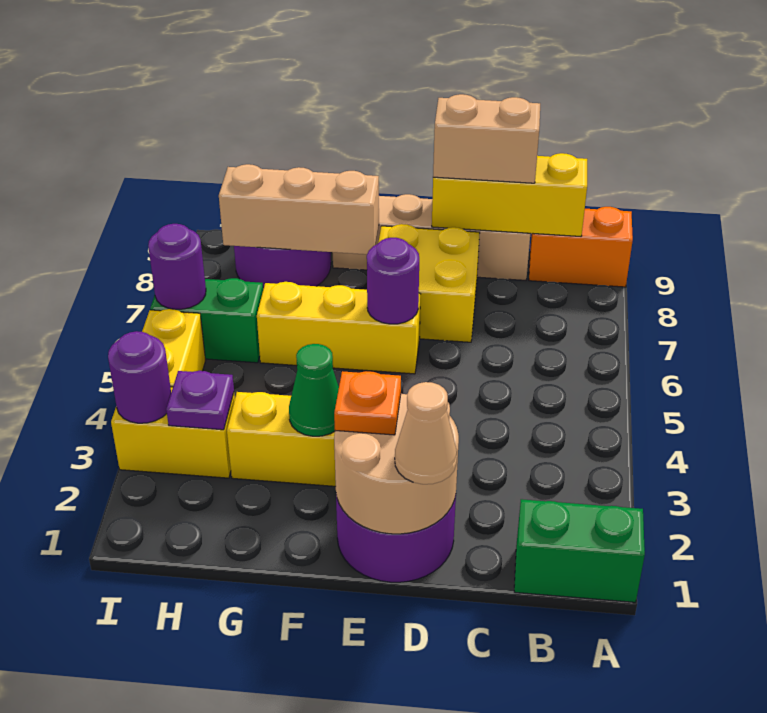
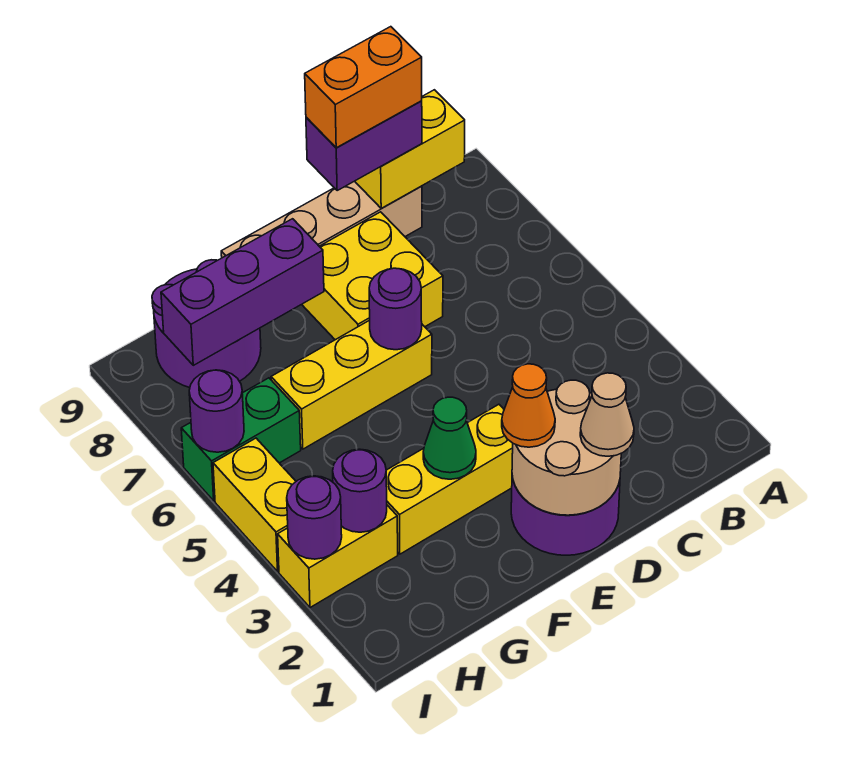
green 1x2 brick [514,499,645,602] -> none
orange 1x2 brick [529,207,633,287] -> orange 1x2 brick moved to [305,27,422,148]
yellow 1x3 brick [432,153,587,236] -> yellow 1x2 brick [355,90,465,208]
tan 1x2 brick [433,94,540,183] -> purple 1x2 brick [306,101,422,190]
orange 1x1 plate [334,371,401,435] -> orange 1x1 cone [502,364,555,447]
tan 1x3 brick [219,164,379,254] -> purple 1x3 brick [161,219,324,365]
purple 1x1 plate [166,371,234,430] -> purple 1x1 round brick [333,449,387,532]

